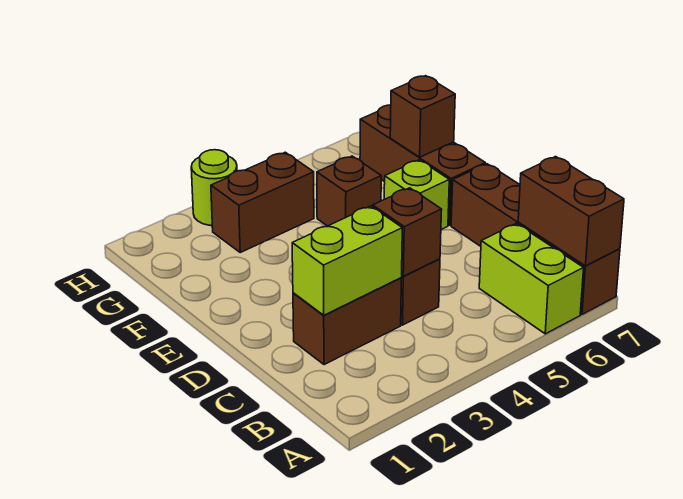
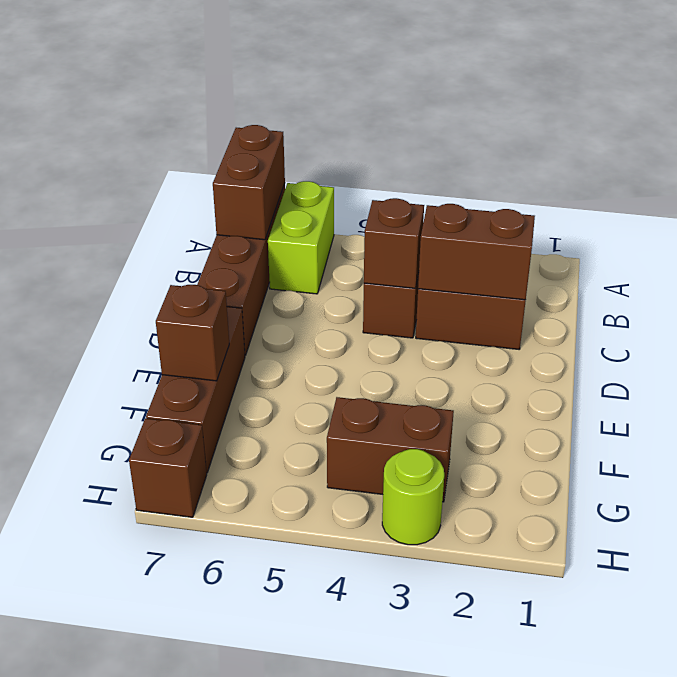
lime 1x2 brick [292,206,402,315] -> brown 1x2 brick [418,204,535,300]
lime 1x1 brick [384,160,449,230] -> none
brown 1x1 brick [317,156,381,226] -> brown 1x1 brick moved to [129,418,207,517]

